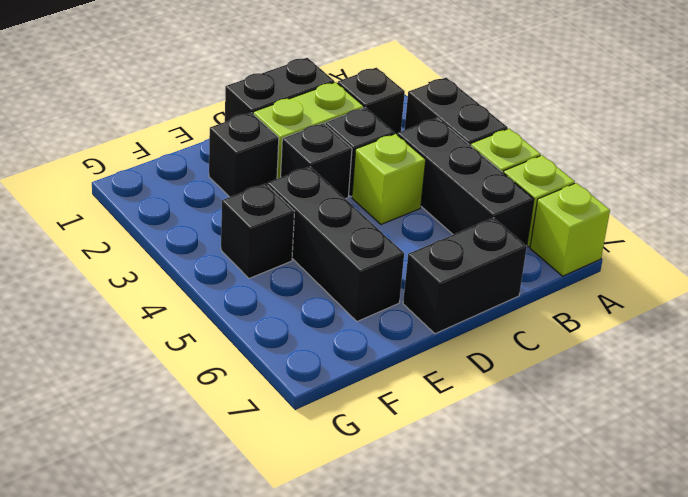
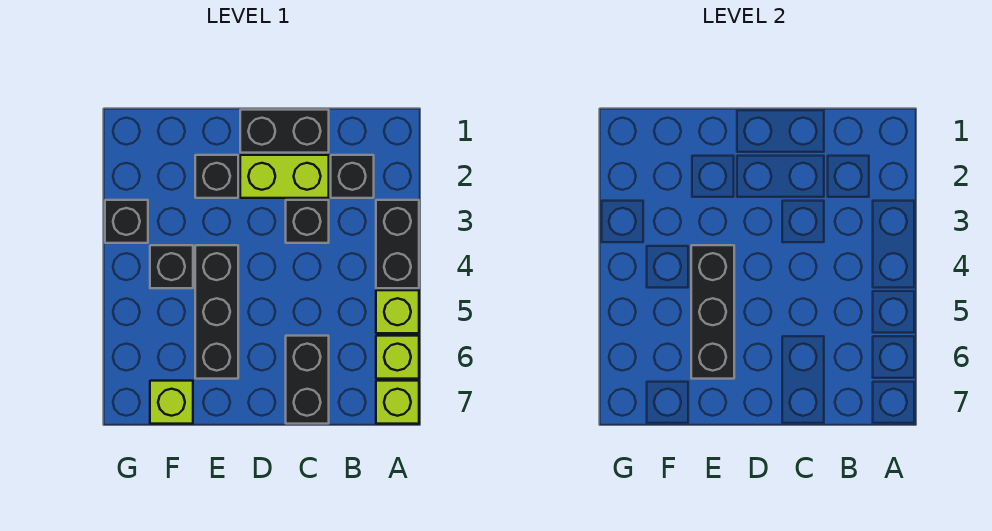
black 1x3 brick [398,118,534,246] -> black 1x3 brick moved to [691,245,734,379]
lime 1x1 brick [352,134,426,224] -> lime 1x1 brick moved to [150,381,193,424]
black 1x2 brick [403,218,527,334] -> black 1x2 brick turned to [286,336,329,424]
black 1x1 brick [281,123,352,199] -> black 1x1 brick moved to [105,200,148,243]

